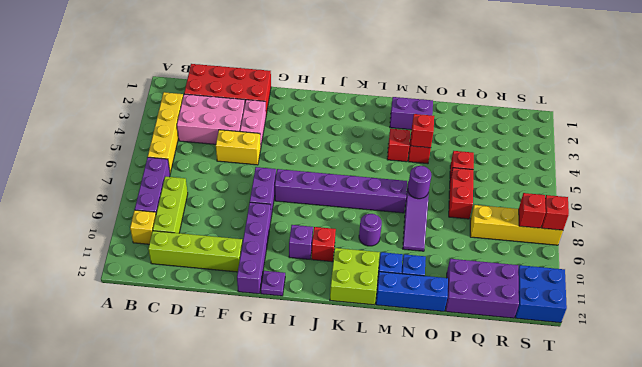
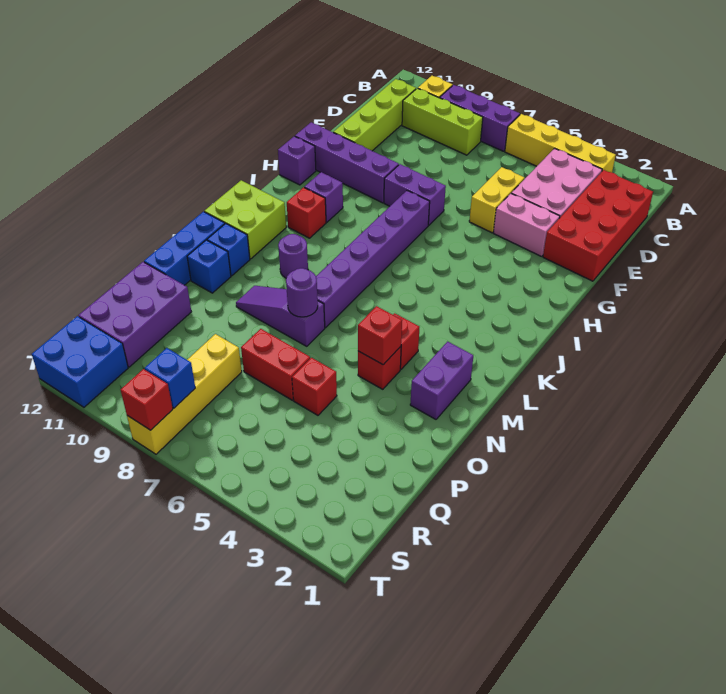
purple 1x1 plate [261,271,285,296] -> purple 1x1 brick [278,136,316,185]
red 1x1 brick [519,193,546,228] -> blue 1x1 brick [145,348,195,408]

